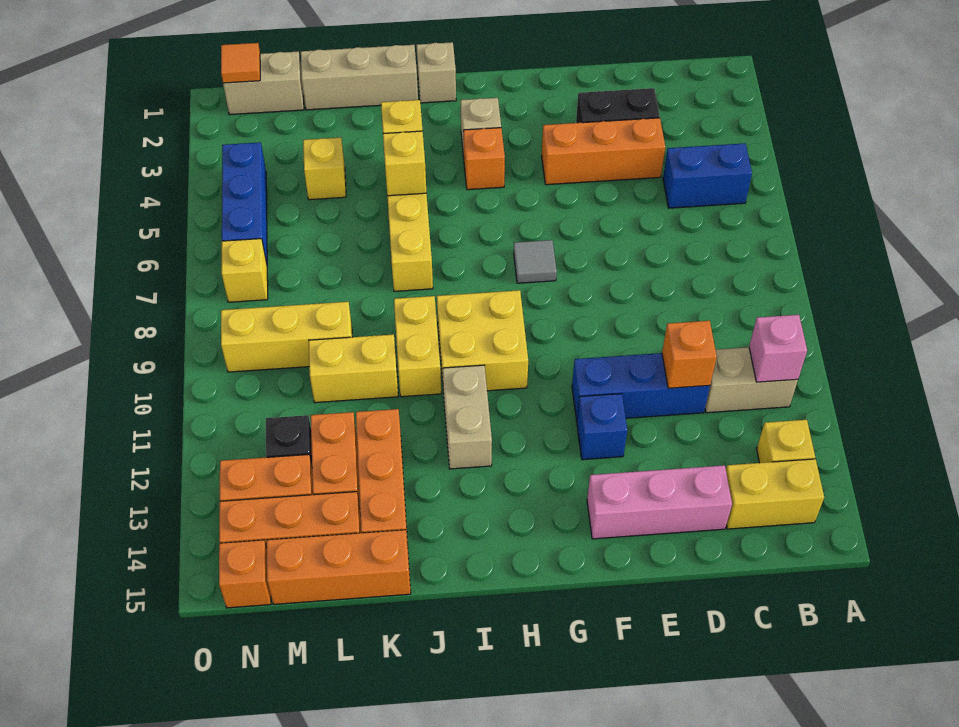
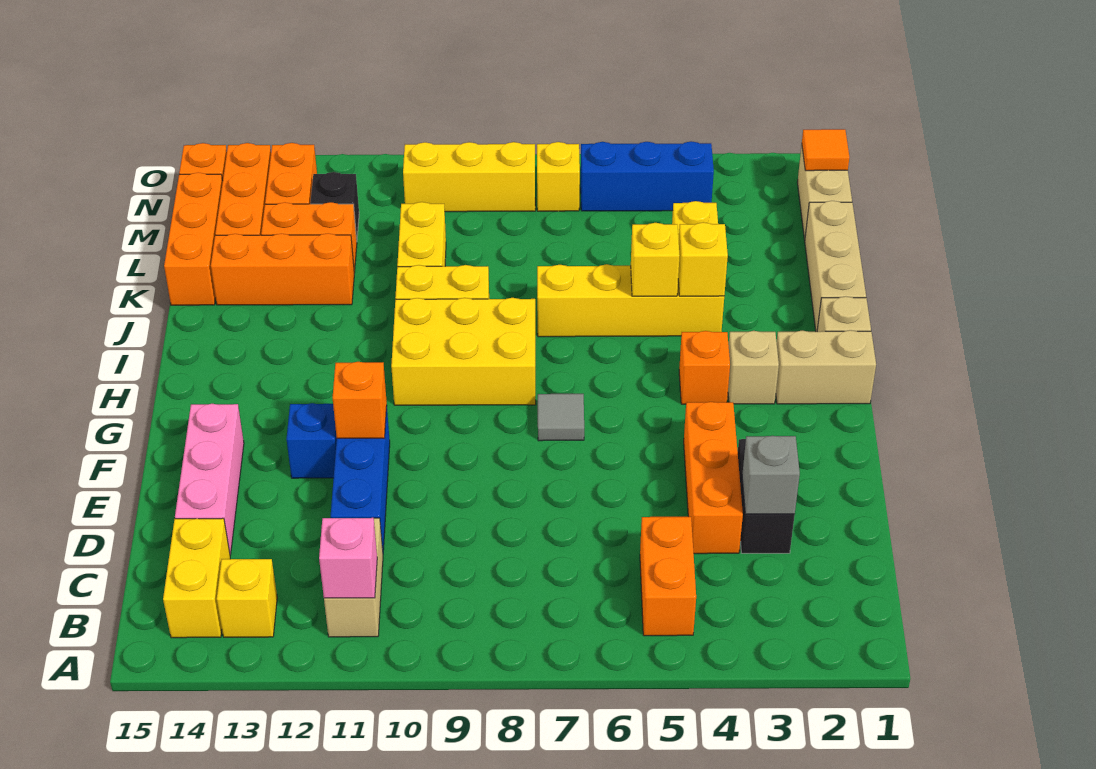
blue 1x2 brick [663,143,752,208] -> orange 1x2 brick [640,517,696,636]
none -> grey 1x1 brick [742,436,800,514]
orange 1x1 brick [662,321,717,388] -> orange 1x1 brick moved to [333,362,387,438]
yellow 2x2 brick [437,290,528,391] -> yellow 2x3 brick [391,298,536,405]
tan 1x2 brick [443,365,492,469] -> tan 1x2 brick moved to [776,330,876,404]
yellow 1x3 brick [221,302,352,372] -> yellow 1x3 brick turned to [403,142,535,212]

